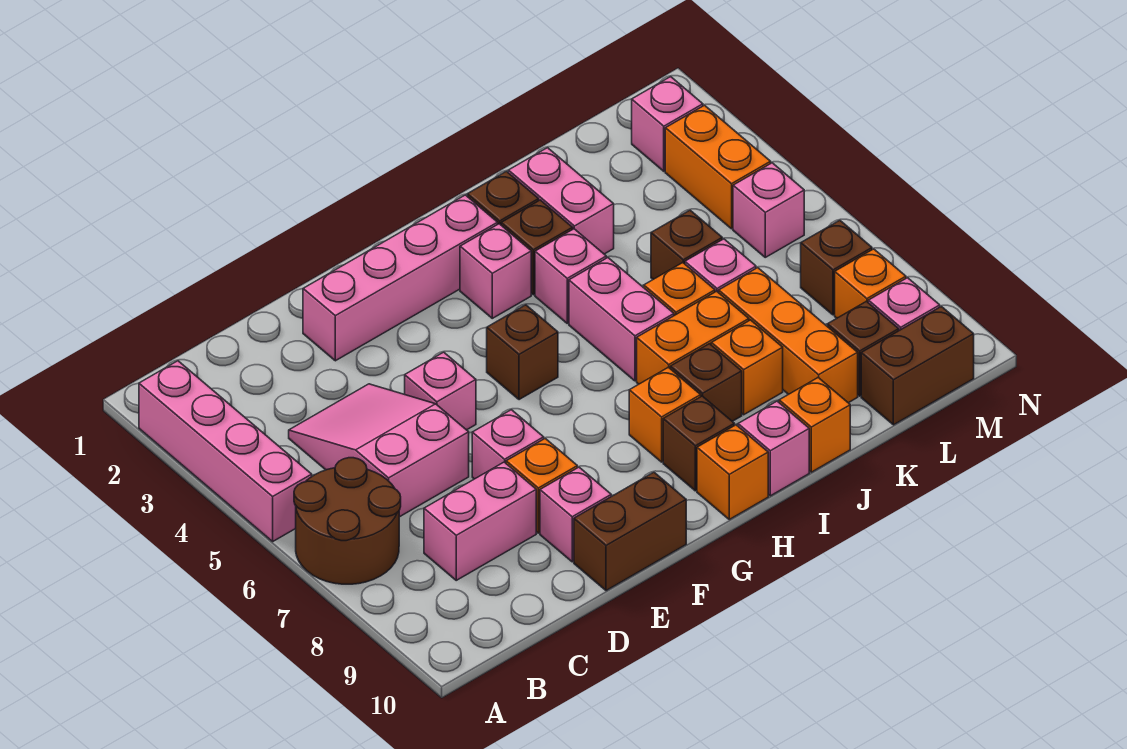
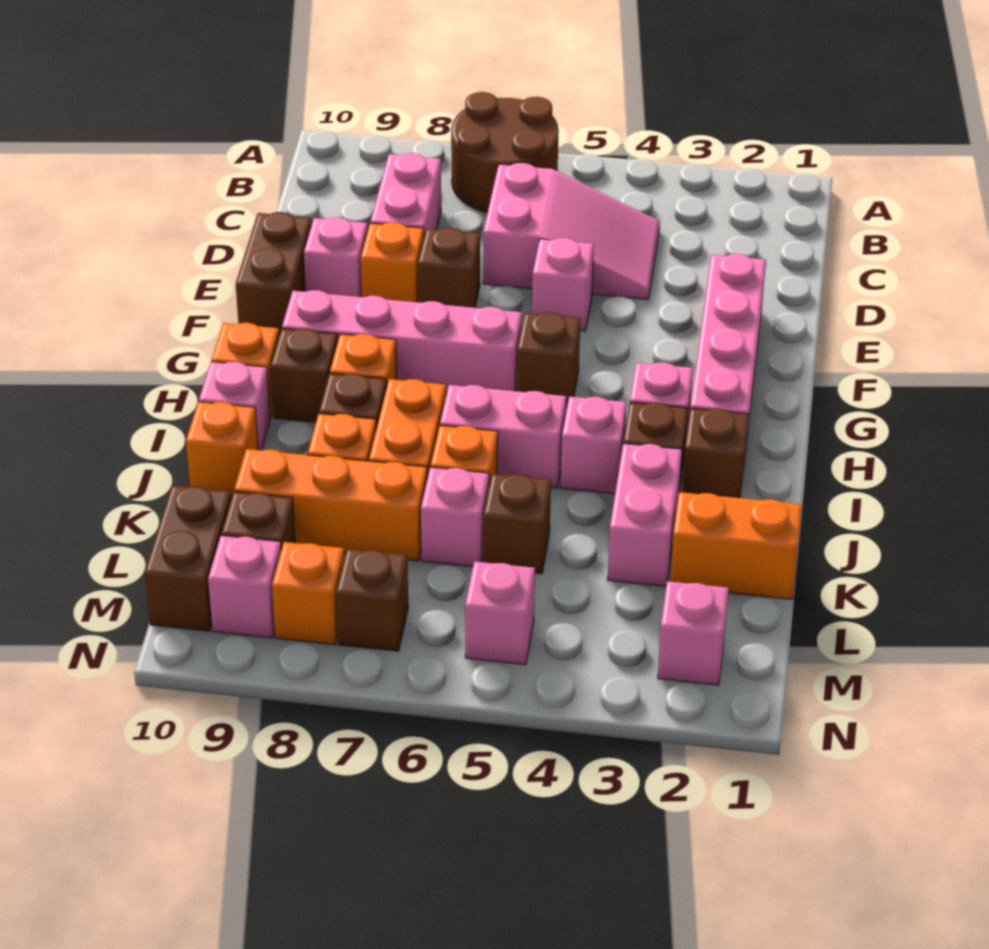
pink 1x4 brick [139,361,312,541] -> pink 1x4 brick moved to [282,290,522,395]
pink 1x1 brick [472,410,544,479] -> brown 1x1 brick [418,228,480,308]
pink 1x2 brick [508,148,614,254] -> pink 1x2 brick turned to [607,443,682,586]
orange 1x2 brick [665,105,771,229] -> orange 1x2 brick moved to [670,492,802,599]

